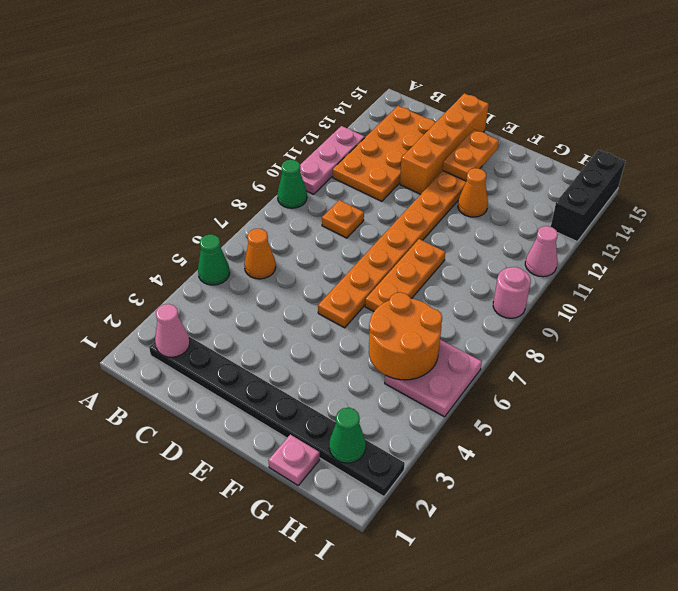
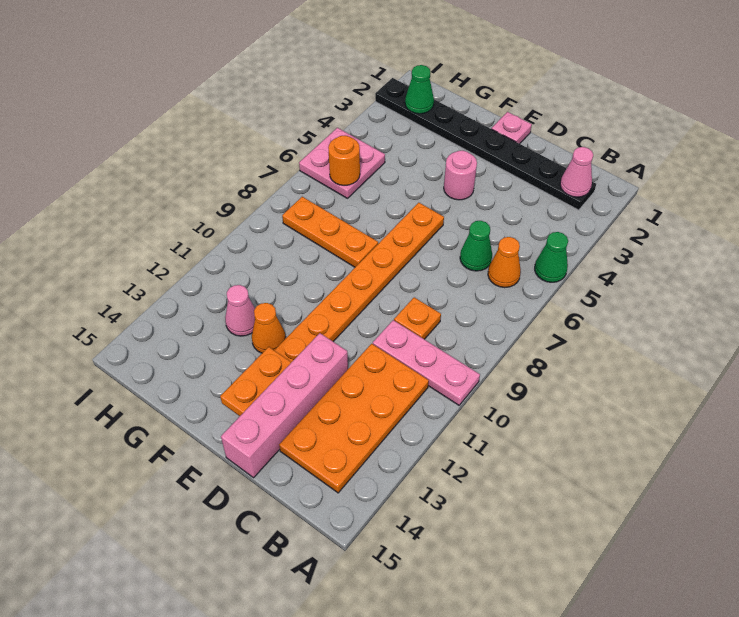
green 1x1 cone [277,160,307,208] -> green 1x1 cone moved to [460,221,492,271]
pink 1x3 plate [300,126,365,194] -> pink 1x3 plate turned to [373,320,480,405]
orange 1x4 brick [400,93,489,194] -> pink 1x4 brick [221,333,348,478]
orange 1x3 plate [365,239,445,311] -> orange 1x3 plate turned to [282,197,378,267]
pink 1x1 plate [268,435,320,485] -> pink 1x1 plate moved to [491,112,532,144]
orange 2x2 round brick [369,292,442,380] -> orange 1x1 round brick [328,136,360,185]
pink 1x1 round brick [493,267,531,318] -> pink 1x1 round brick moved to [444,150,477,200]
pink 1x1 cone [525,226,558,277] -> pink 1x1 cone moved to [225,285,255,336]
black 1x3 brick [551,150,625,241] -> none

